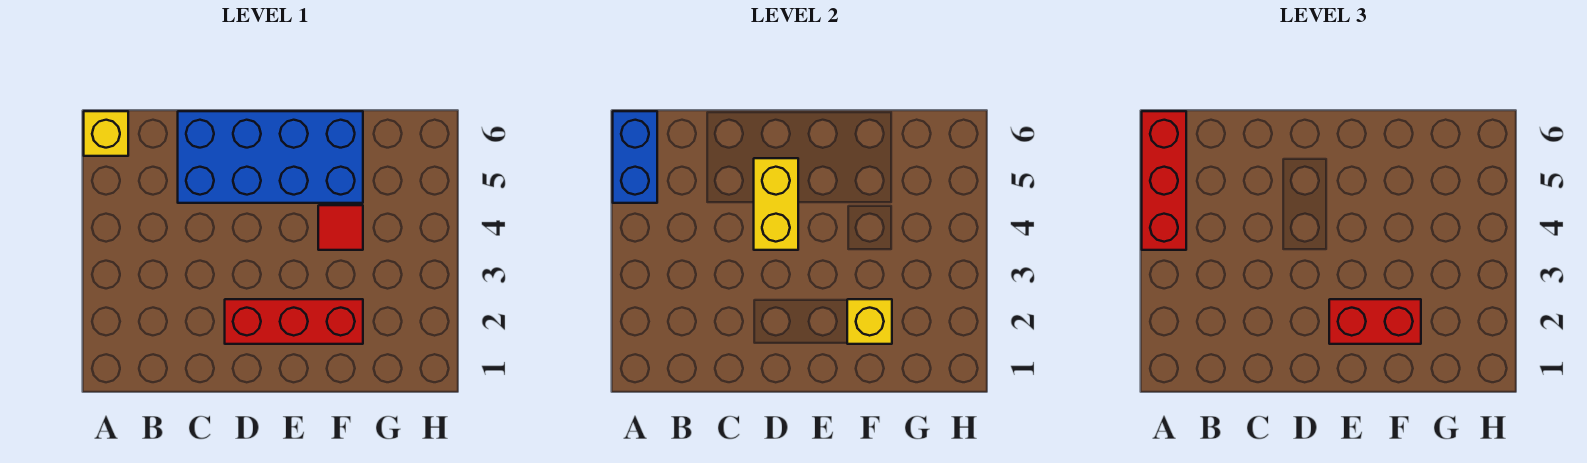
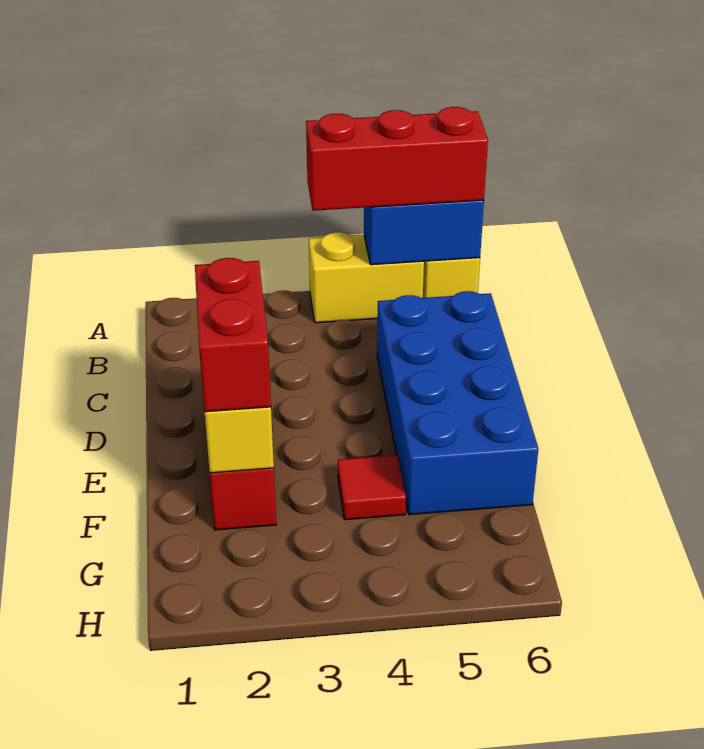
yellow 1x2 brick [754,158,798,250] -> yellow 1x2 brick moved to [309,232,424,323]

